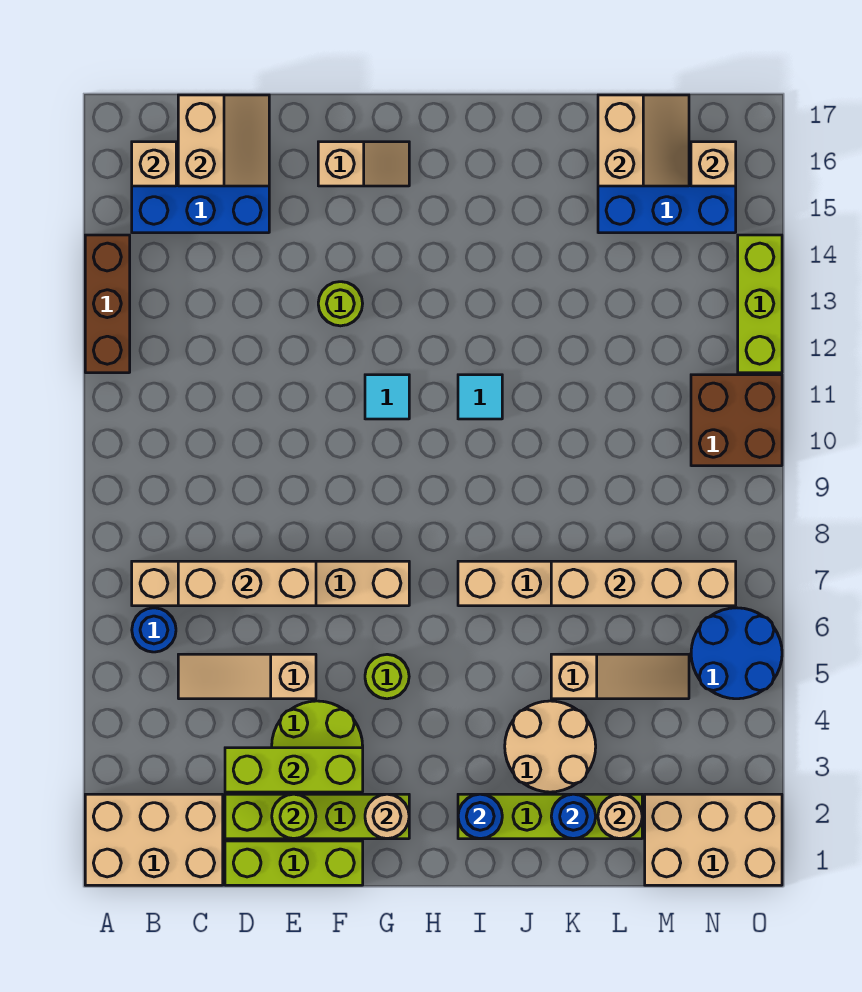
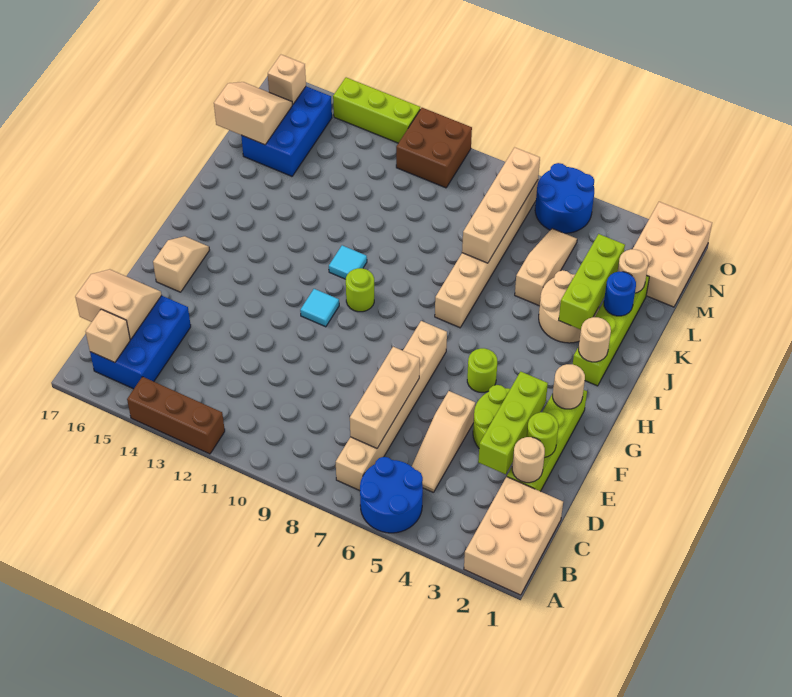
blue 1x1 round brick [132,608,176,652] -> blue 2x2 round brick [360,457,423,533]
lime 1x3 brick [225,841,363,885] -> lime 1x3 brick moved to [559,234,625,330]
none -> tan 1x1 round brick [512,437,545,483]
lime 1x1 round brick [318,282,363,326] -> lime 1x1 round brick moved to [346,268,374,312]
blue 1x1 round brick [458,794,502,839] -> tan 1x1 round brick [579,317,611,362]

